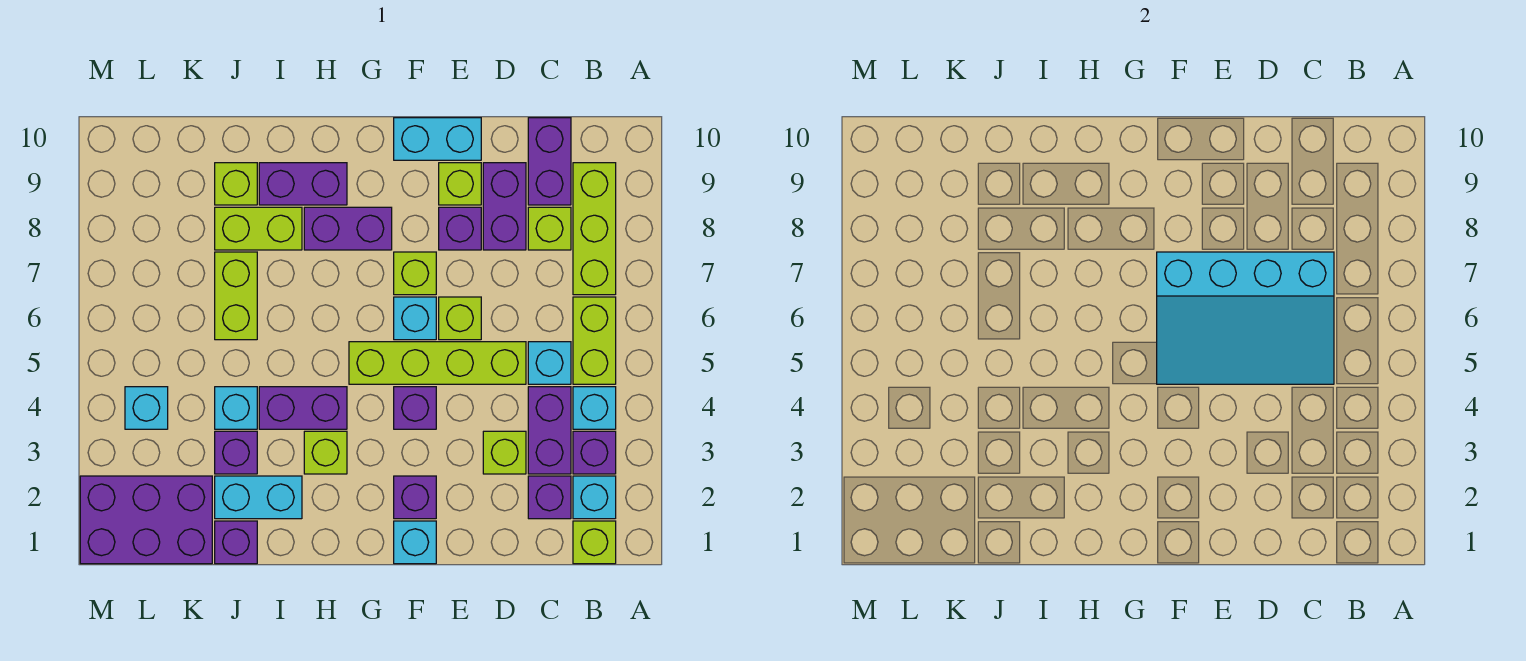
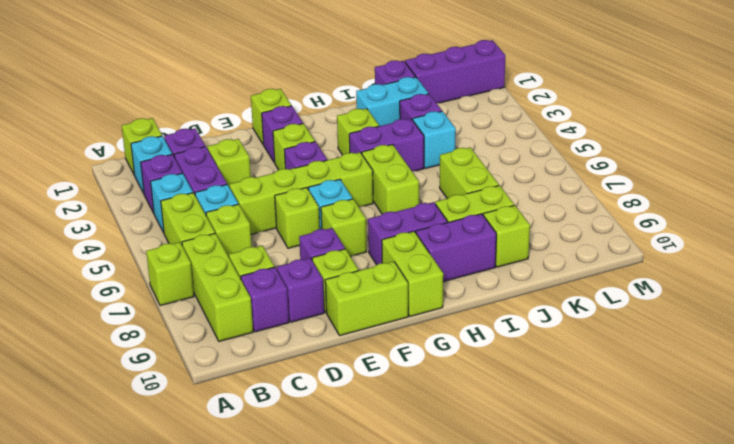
none -> lime 1x1 brick [146,242,194,306]
cyan 3x4 slope [1157,252,1334,384] -> none
none -> lime 1x1 brick [206,204,252,257]
purple 1x2 brick [528,118,571,205] -> purple 1x1 brick [241,267,289,332]
purple 1x2 brick [483,163,526,250] -> purple 1x1 brick [277,258,324,322]
cyan 1x2 brick [394,118,481,160] -> lime 1x2 brick [325,262,408,336]
cyan 1x1 brick [394,521,436,564] -> lime 1x1 brick [251,89,291,145]
none -> lime 1x1 brick [273,124,315,170]
none -> lime 1x2 brick [382,231,443,316]
none -> lime 1x2 brick [362,144,419,214]
purple 2x3 brick [80,476,212,564] -> purple 1x3 brick [405,40,505,103]
cyan 1x1 brick [125,387,168,429] -> none

